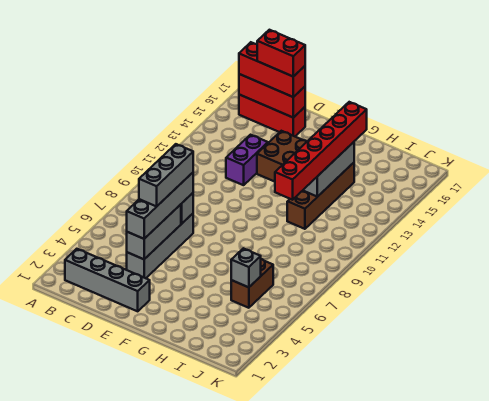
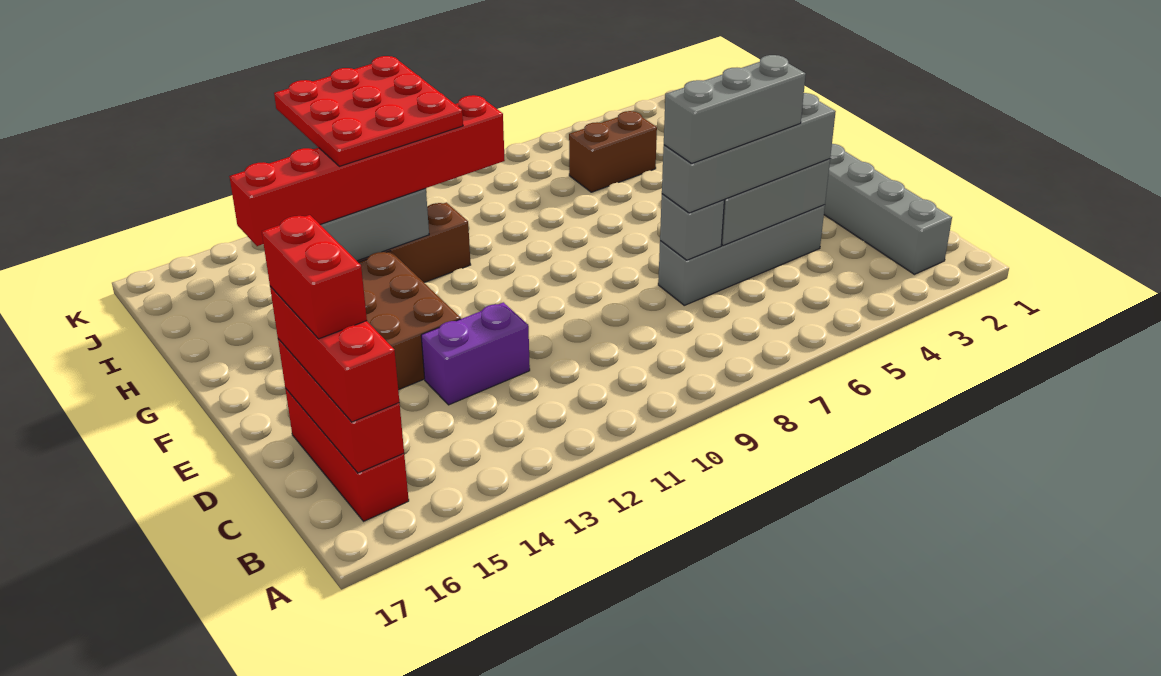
none -> red 3x3 plate [274,56,463,166]
grey 1x1 brick [231,248,261,287] -> none

